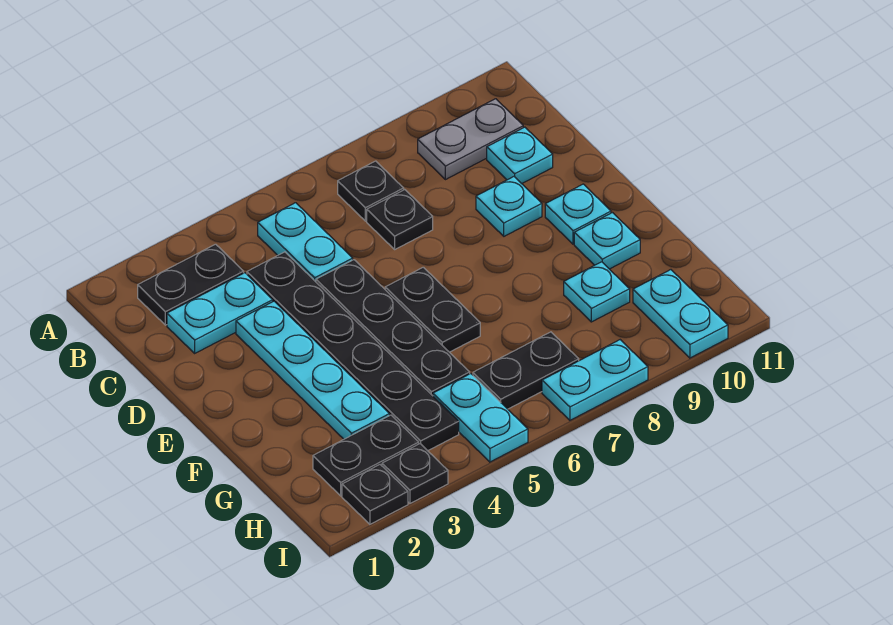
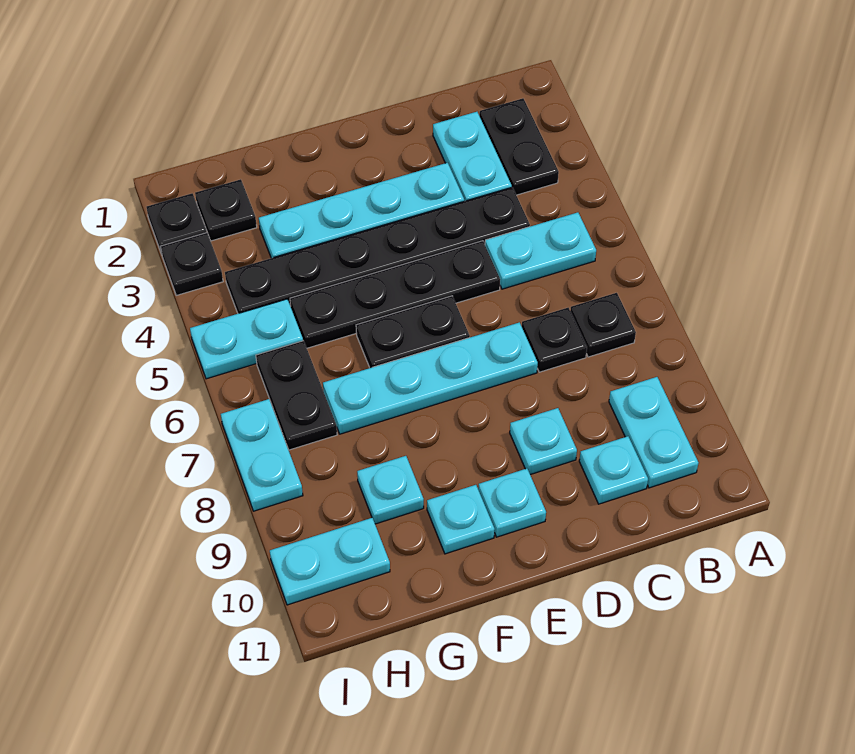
grey 1x2 plate [418,99,523,180] -> cyan 1x2 plate [609,377,698,488]
none -> cyan 1x4 plate [323,322,538,434]
black 1x2 plate [313,415,419,496] -> black 1x1 plate [195,179,257,241]

